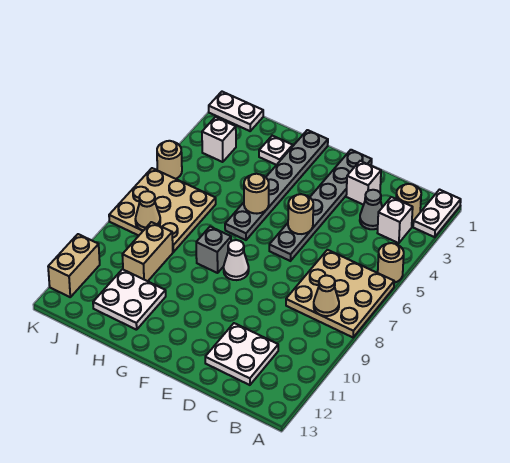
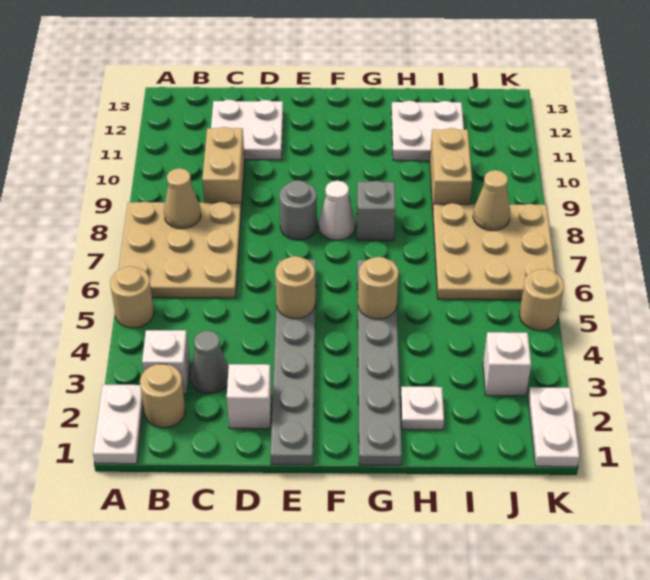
none -> grey 1x1 round brick [279,180,317,240]
white 1x2 plate [209,92,263,131] -> white 1x2 plate turned to [528,387,580,467]
tan 1x2 brick [48,234,100,297] -> tan 1x2 brick moved to [202,127,245,209]

